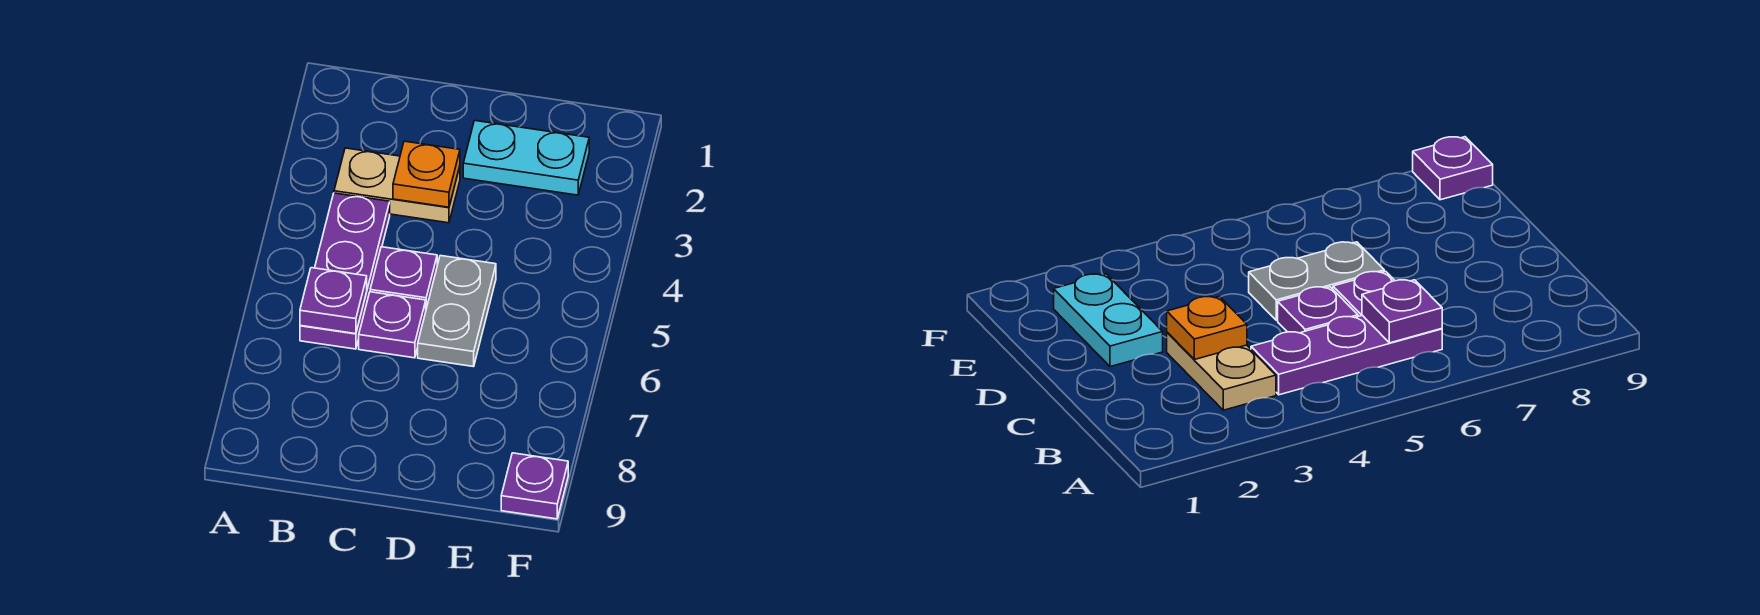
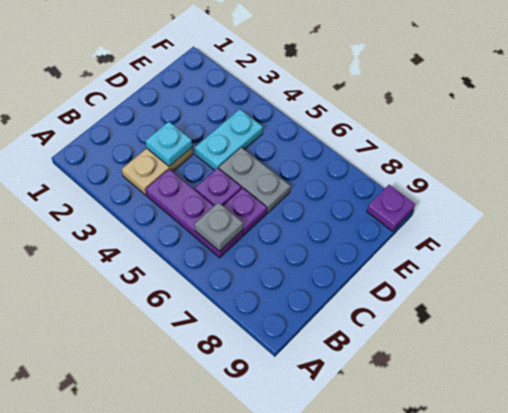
purple 1x1 plate [300,268,367,334] -> grey 1x1 plate [194,202,243,251]
orange 1x1 plate [393,141,460,207] -> cyan 1x1 plate [145,122,192,166]
cyan 1x2 plate [463,121,589,195] -> cyan 1x2 plate moved to [195,109,263,170]

